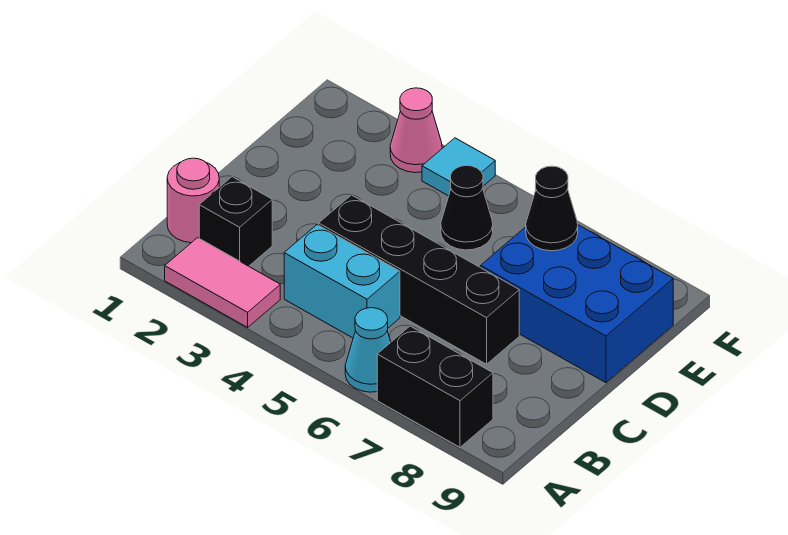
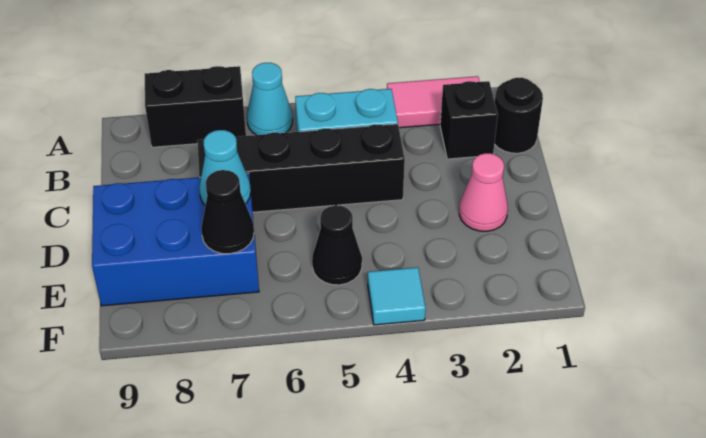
pink 1x1 round brick [167,158,219,243] -> black 1x1 round brick [494,78,543,153]
none -> cyan 1x1 cone [199,130,251,206]
pink 1x1 cone [390,88,442,173] -> pink 1x1 cone moved to [459,153,508,231]

